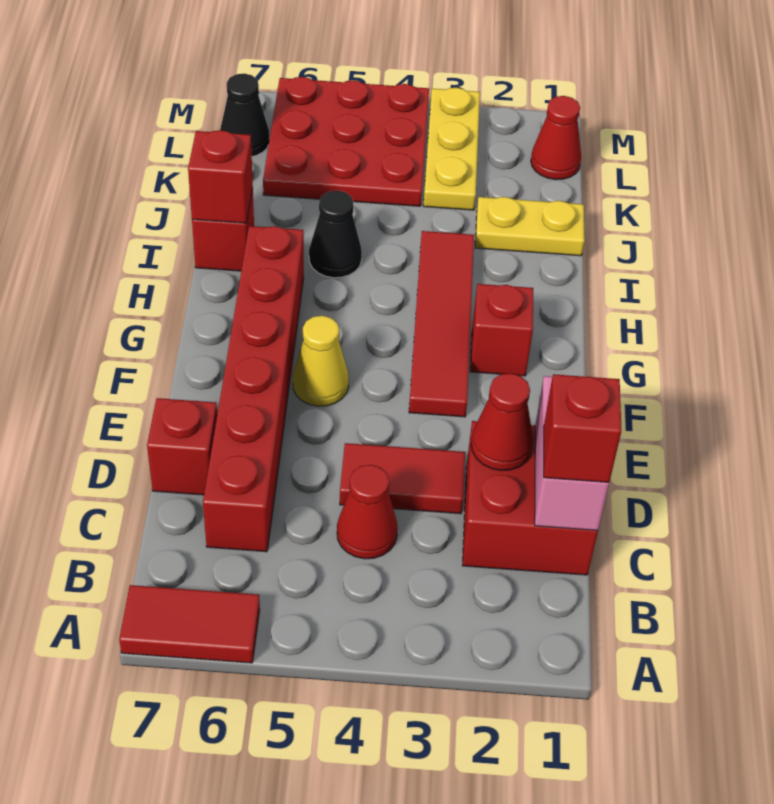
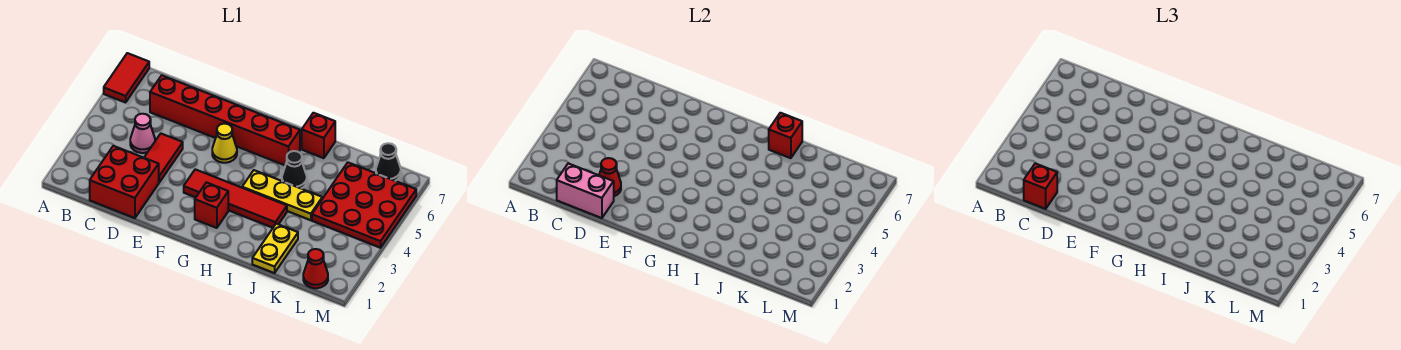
red 1x1 cone [337,465,398,559] -> pink 1x1 cone [130,114,155,153]
red 1x1 brick [147,398,217,495] -> none
yellow 1x3 plate [423,88,480,210] -> yellow 1x3 plate moved to [242,170,322,220]

